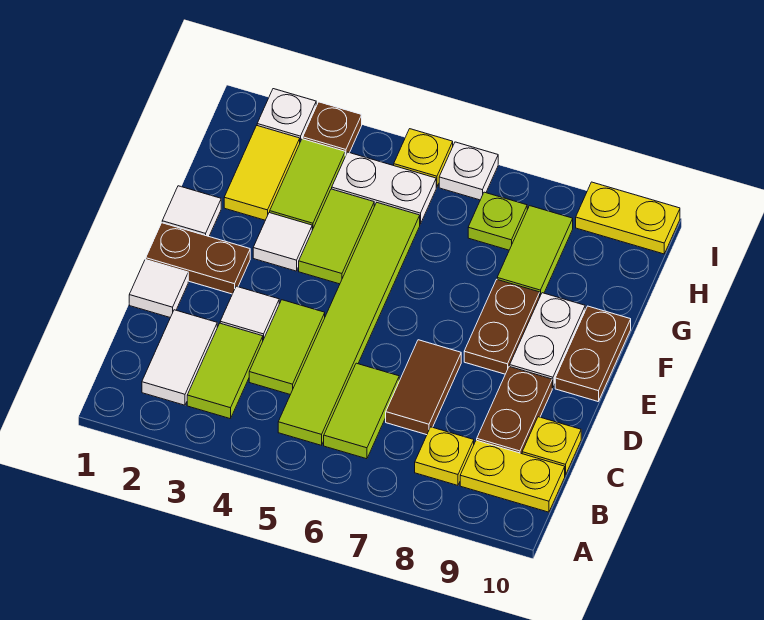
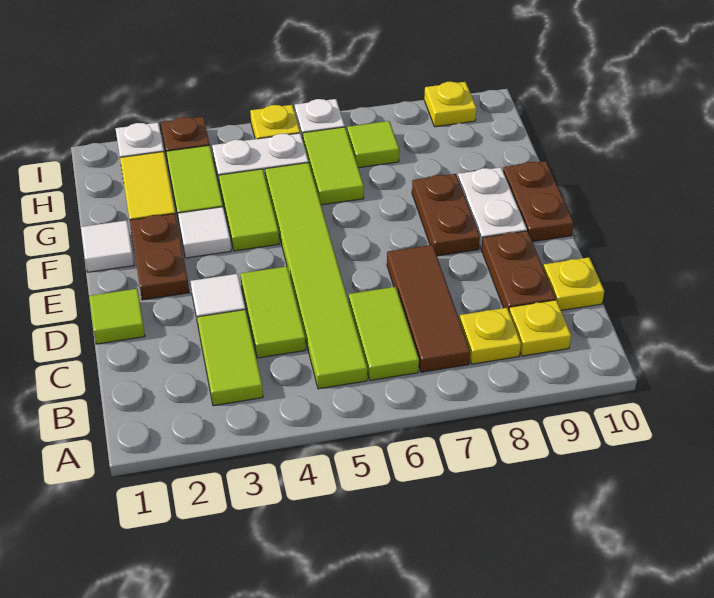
white 1x2 tile [142,310,217,405] -> none
yellow 1x2 plate [460,440,565,512] -> yellow 1x1 plate [509,300,571,356]
brown 1x2 tile [386,340,461,435] -> brown 1x3 tile [387,245,470,372]
white 1x1 tile [129,260,188,318] -> lime 1x1 tile [89,289,145,344]
brown 1x2 plate [146,223,250,294] -> brown 1x2 plate turned to [130,214,189,300]
lime 1x2 tile [497,206,573,296] -> lime 1x2 tile moved to [303,127,364,205]
lime 1x1 plate [468,192,527,250] -> lime 1x1 tile [347,121,399,168]
yellow 1x2 plate [576,182,680,254] -> yellow 1x1 plate [424,82,476,127]

